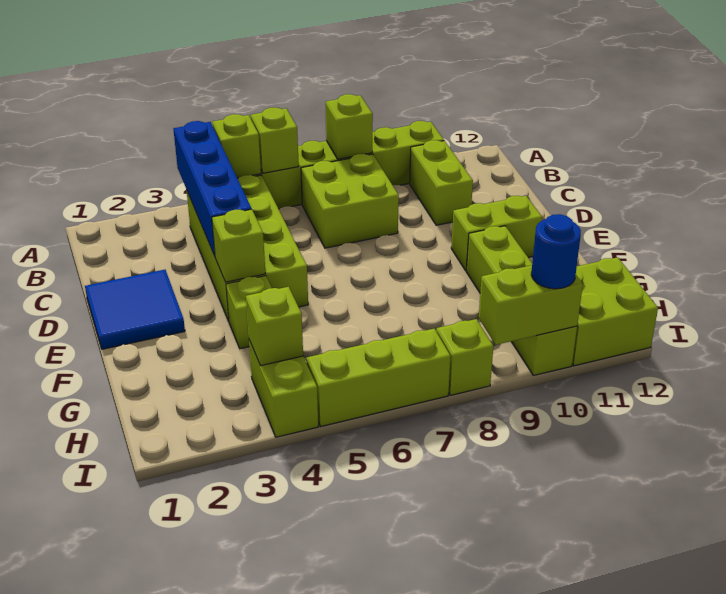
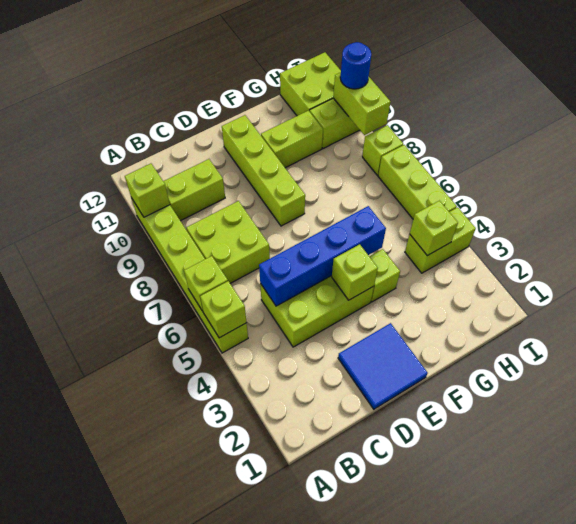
blue 1x4 brick [173,121,251,256] -> blue 1x4 brick moved to [259,206,386,306]
lime 1x1 brick [326,94,373,159] -> lime 1x1 brick moved to [125,164,170,217]
lime 2x4 brick [187,175,308,321] -> lime 2x3 brick [260,276,374,347]
lime 1x2 brick [451,196,542,271] -> lime 1x4 brick [222,115,305,226]

